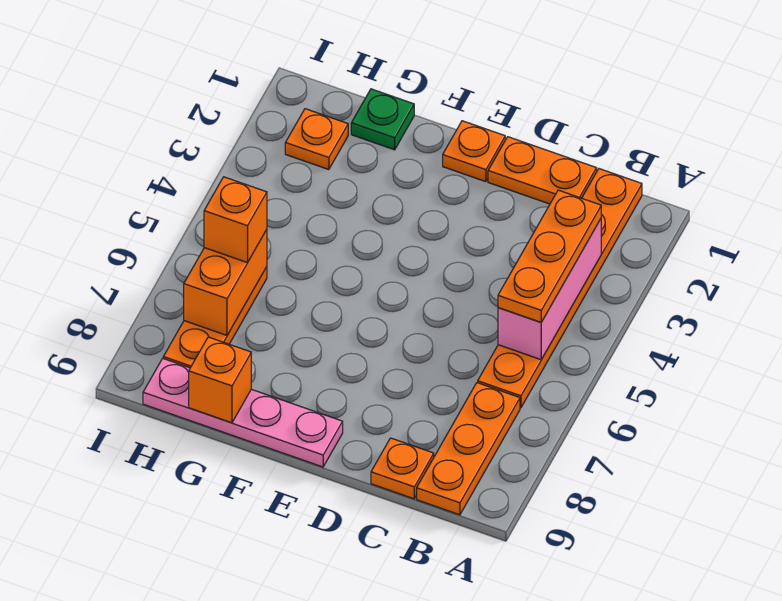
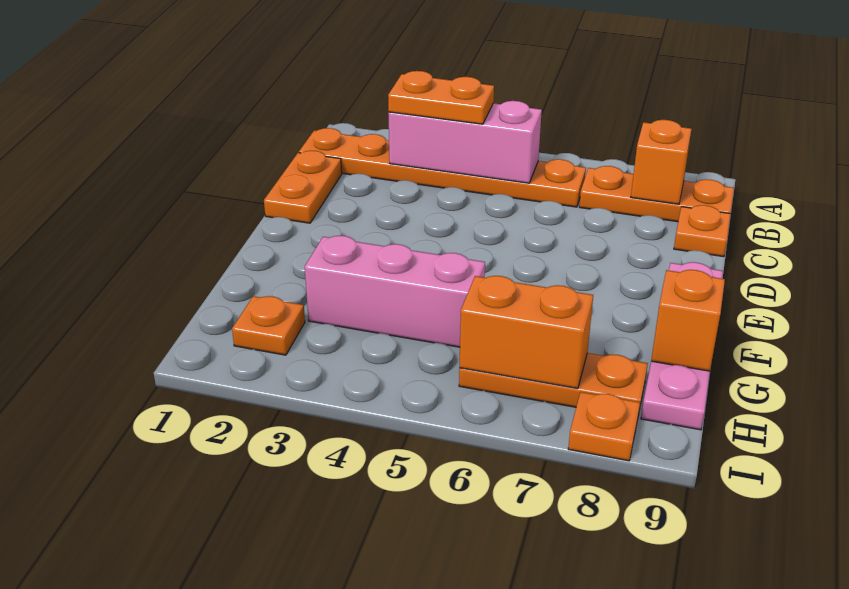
orange 1x3 plate [498,190,601,322] -> orange 1x2 plate [388,71,494,124]
orange 1x1 plate [443,121,505,182] -> orange 1x1 plate moved to [568,392,640,461]
green 1x1 plate [351,89,414,150] -> none
none -> pink 1x3 brick [305,236,485,347]
orange 1x1 brick [204,177,267,263] -> orange 1x1 brick moved to [631,120,691,204]

